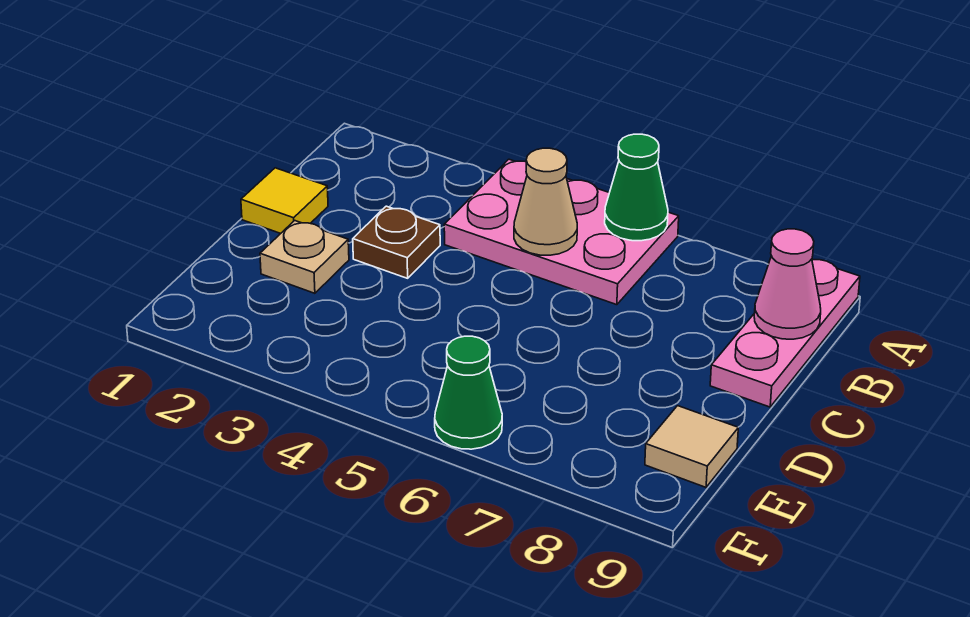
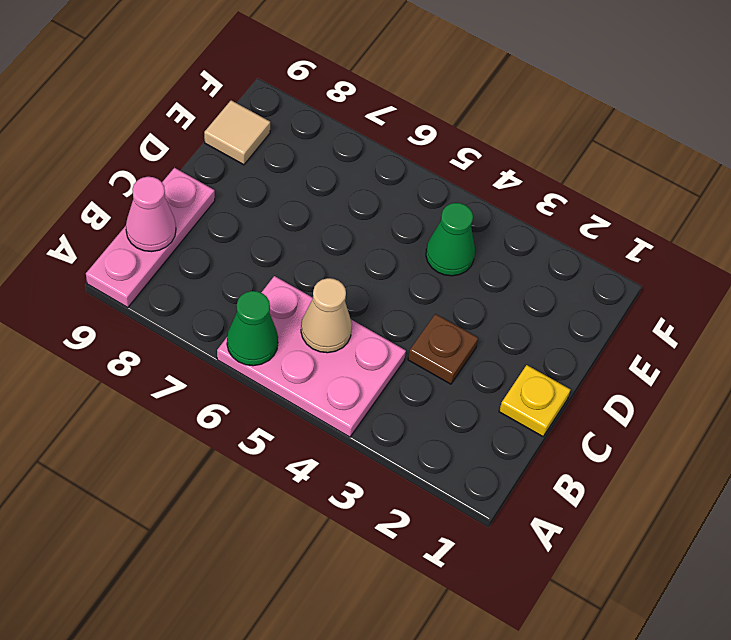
yellow 1x1 tile [241,168,328,233] -> yellow 1x1 plate [499,365,570,436]
tan 1x1 plate [260,221,349,293] -> none
green 1x1 cone [435,336,502,449] -> green 1x1 cone moved to [426,203,475,276]

